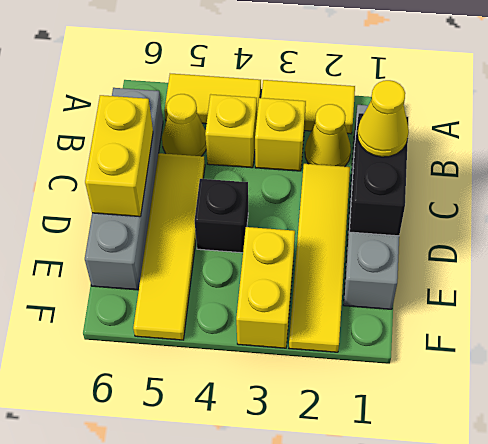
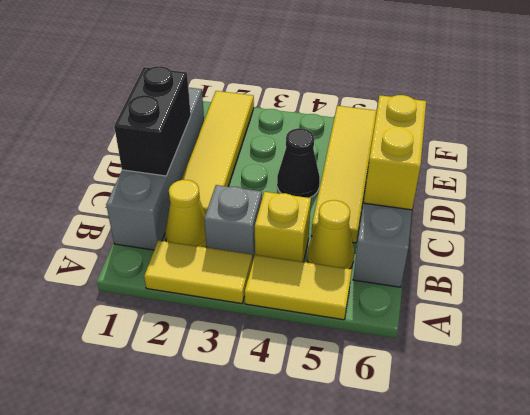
yellow 1x1 brick [255,98,306,171] -> grey 1x1 brick [204,185,262,262]
yellow 1x1 cone [357,80,409,157] -> none
black 1x1 brick [195,179,248,253] -> black 1x1 cone [277,128,320,198]
yellow 1x2 brick [236,227,295,348] -> none

